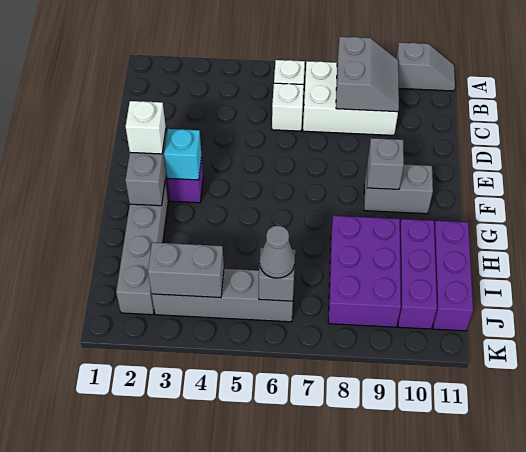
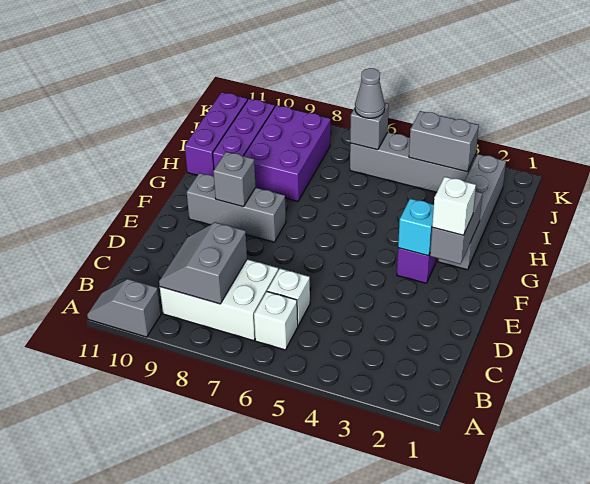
grey 1x2 brick [364,164,433,214] -> grey 1x3 brick [187,173,286,242]

